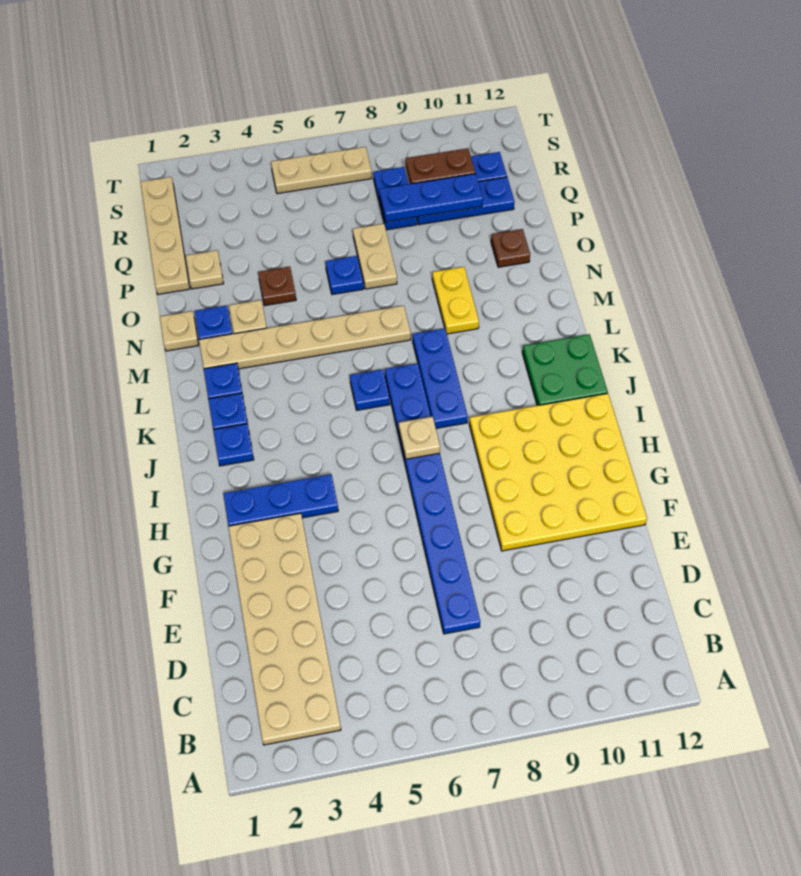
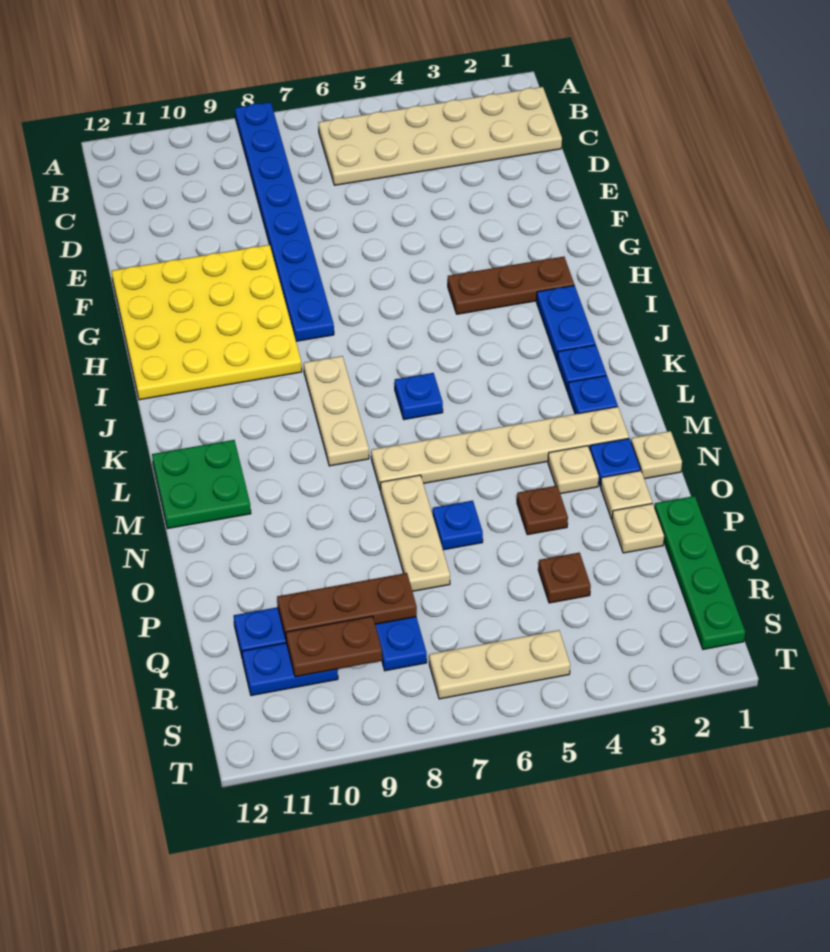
tan 2x6 plate [229,513,341,745] -> tan 2x6 plate turned to [318,87,562,185]
blue 1x8 plate [385,363,480,634] -> blue 1x8 plate moved to [235,102,334,341]
blue 1x3 plate [223,474,338,526] -> brown 1x3 plate [448,257,574,314]
tan 1x1 plate [399,417,440,459] -> tan 1x1 plate moved to [601,471,652,519]
blue 1x1 plate [213,424,254,466] -> blue 1x2 plate [536,285,596,360]
blue 1x3 plate [413,328,468,428] -> tan 1x3 plate [304,356,369,466]
green 2x2 plate [522,334,608,406] -> green 2x2 plate moved to [152,440,251,529]
yellow 1x2 plate [432,267,479,334] -> none
tan 1x2 plate [353,224,397,289] -> tan 1x3 plate [381,475,450,591]
brown 1x1 plate [491,229,530,267] -> brown 1x1 plate moved to [538,553,591,603]
tan 1x4 plate [141,177,190,294] -> green 1x4 plate [655,496,745,649]
blue 1x3 plate [379,174,483,222] -> brown 1x3 plate [277,573,417,639]

